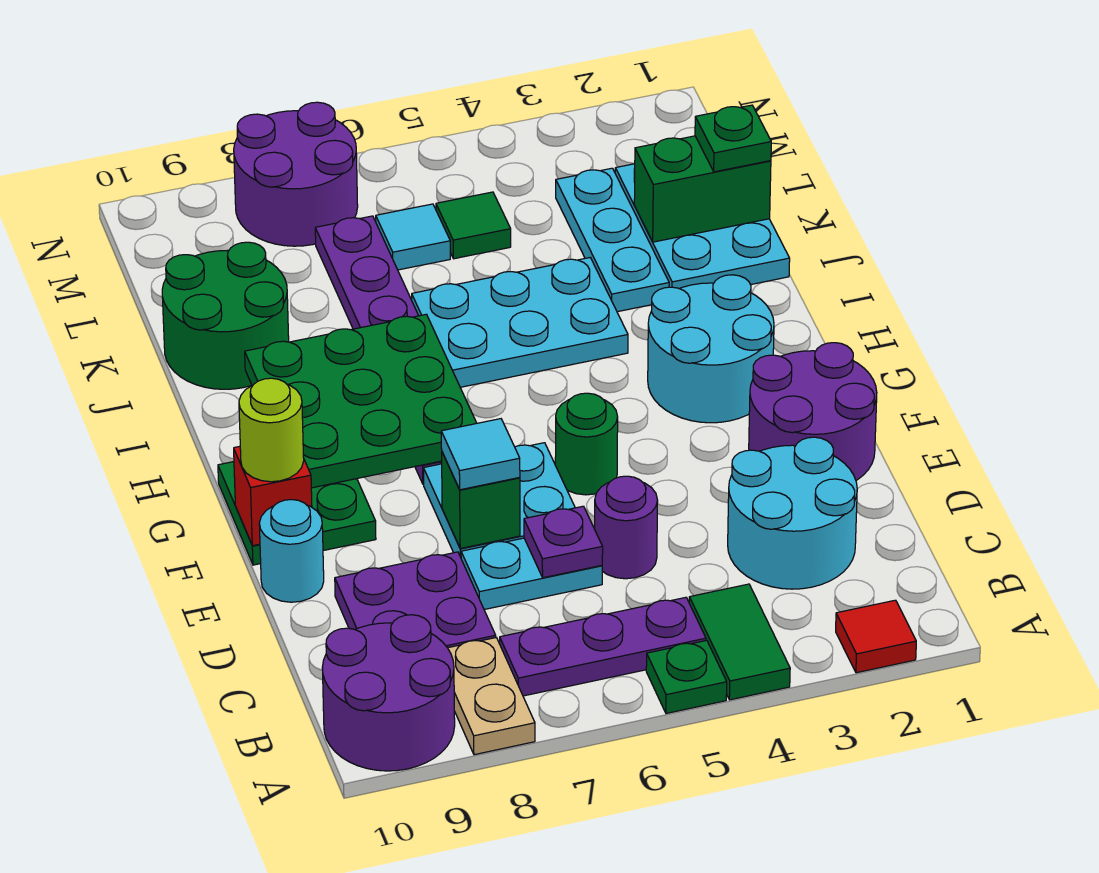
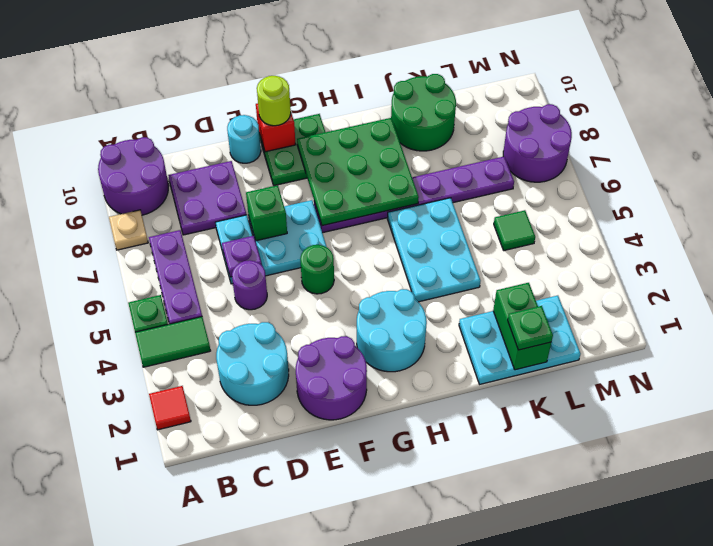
tan 1x2 plate [448,638,535,755] -> tan 1x1 plate [109,210,148,250]
cyan 1x1 tile [441,419,520,490] -> none
cyan 1x3 plate [556,168,669,312] -> none
cyan 1x1 tile [376,204,450,270] -> none

